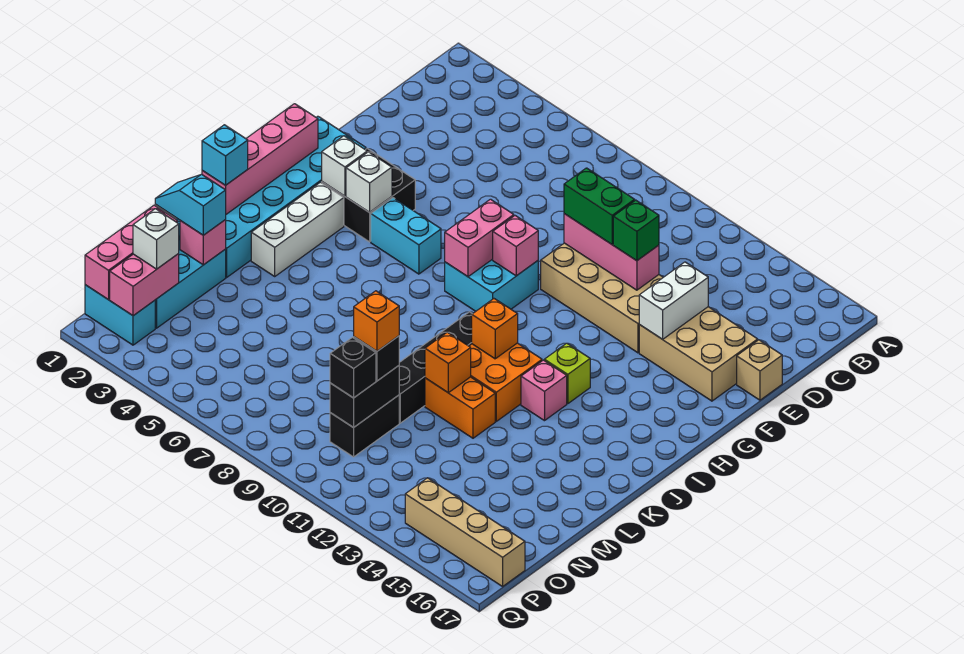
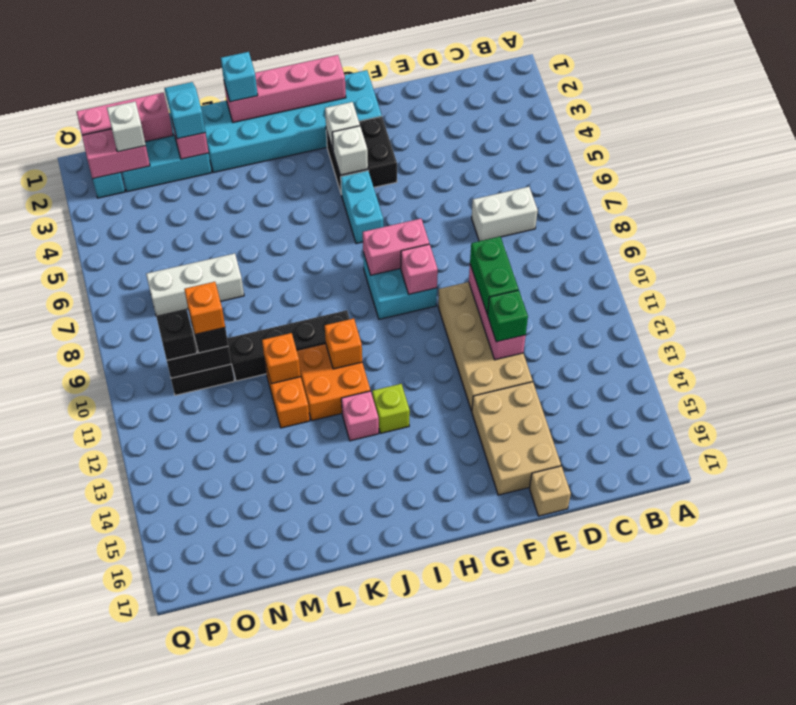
white 1x2 brick [639,262,708,339] -> white 1x2 brick moved to [472,187,538,241]
white 1x3 brick [251,182,344,276] -> white 1x3 brick moved to [146,253,244,316]
tan 1x4 brick [405,478,525,586] -> none

